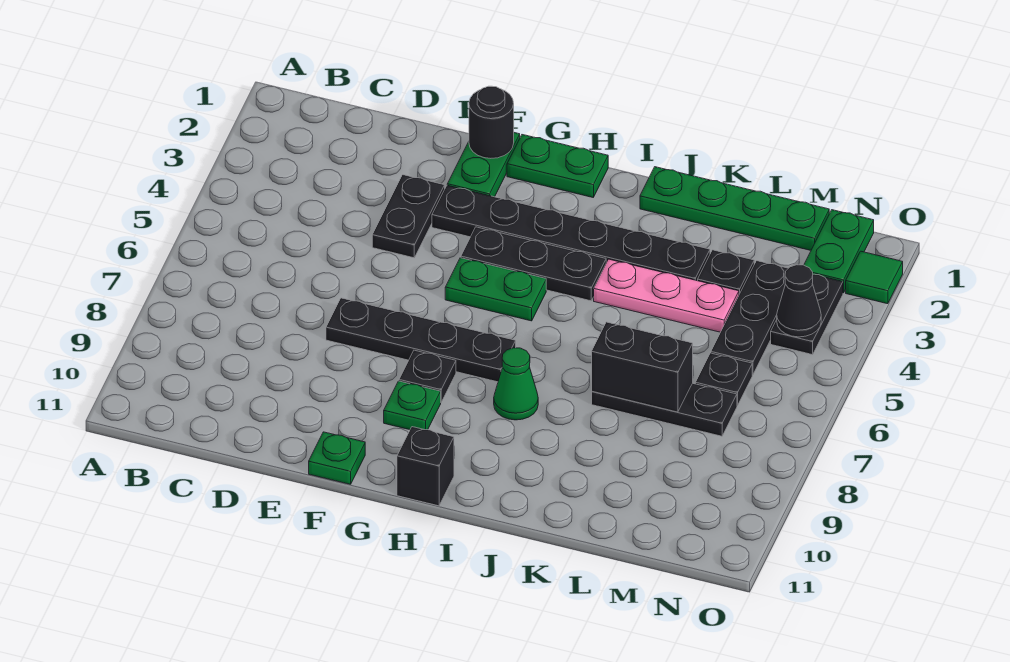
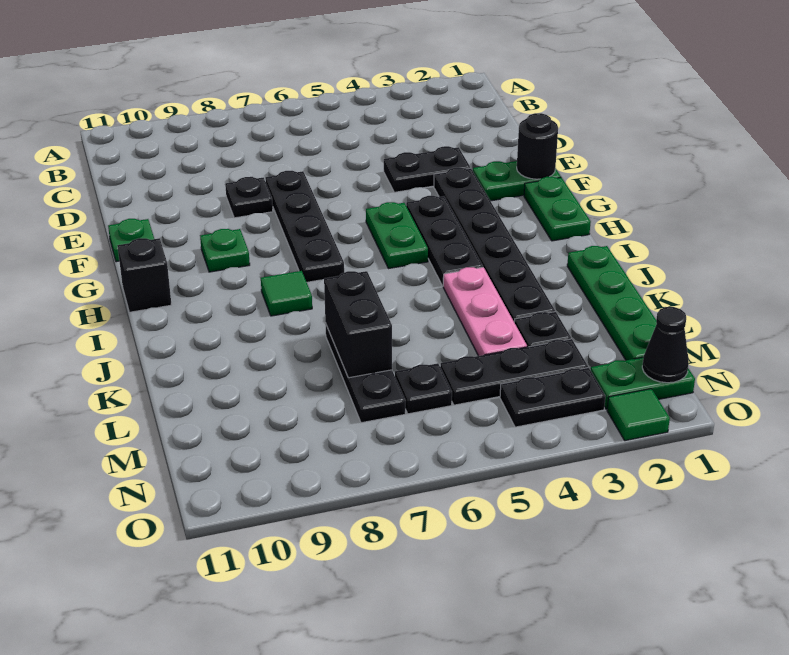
black 1x1 plate [399,350,456,402] -> black 1x1 plate moved to [225,177,273,218]
green 1x1 cone [494,348,538,420] -> green 1x1 tile [261,271,312,316]
black 1x1 cone [777,265,821,337] -> black 1x1 cone moved to [642,307,689,383]

